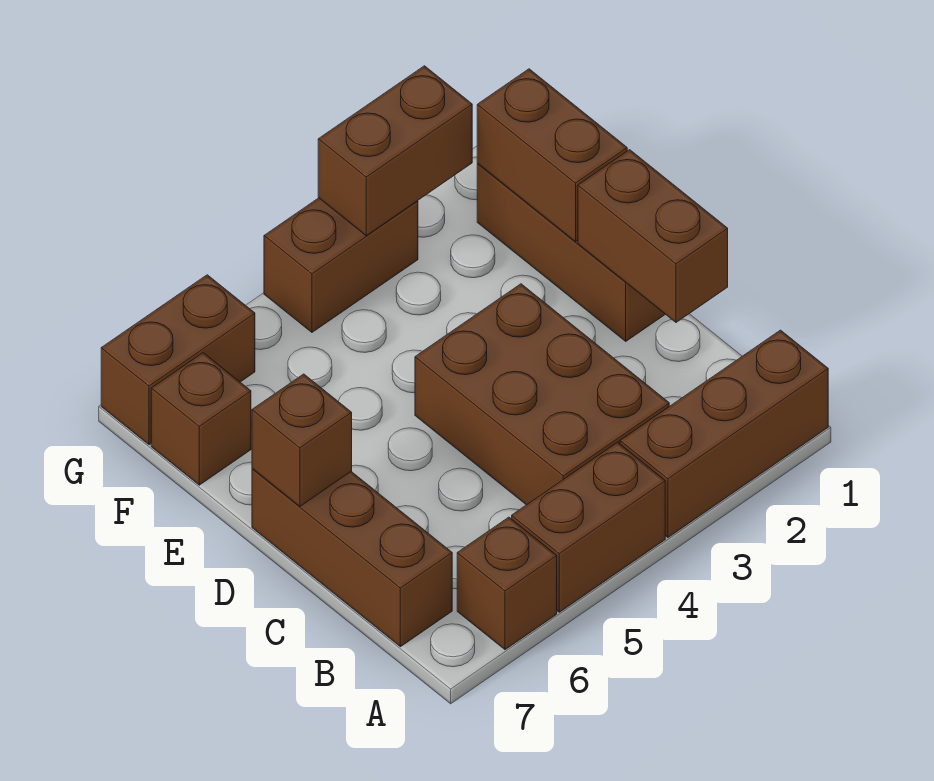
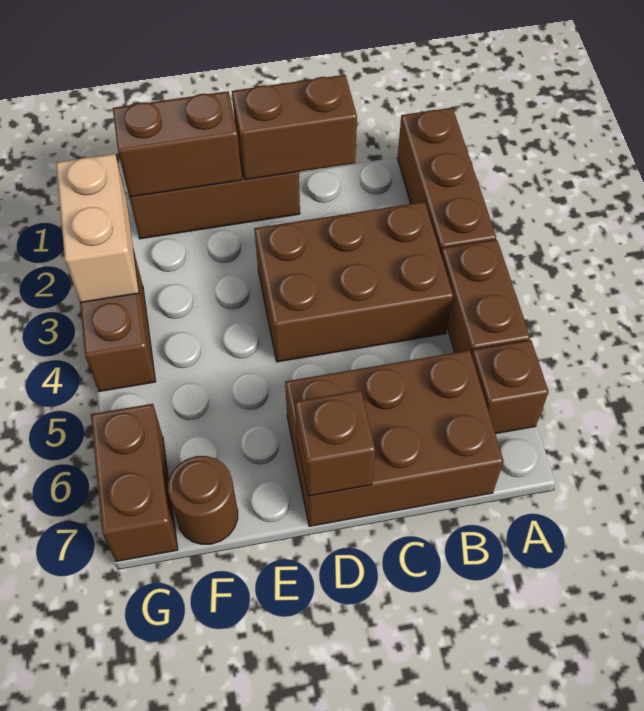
brown 1x3 brick [252,469,452,647] -> brown 2x3 brick [285,350,504,526]
brown 1x1 brick [151,353,251,485] -> brown 1x1 round brick [168,456,238,544]
brown 1x2 brick [318,66,472,236] -> tan 1x2 brick [56,154,139,303]

